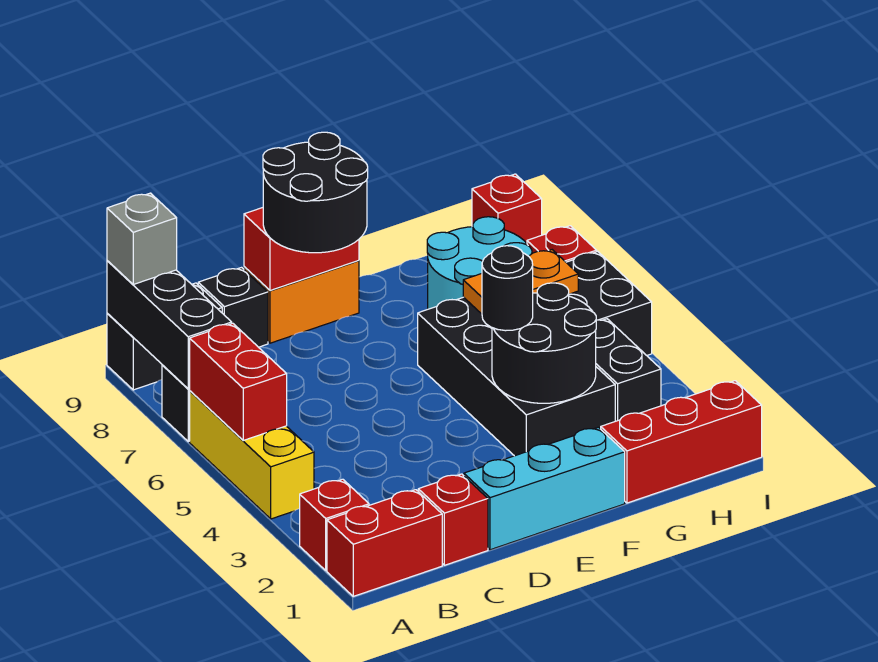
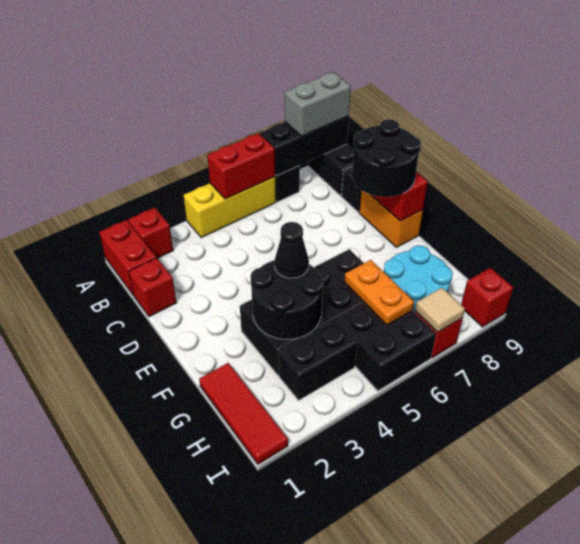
grey 1x1 brick [107,193,177,284] -> grey 1x2 brick [285,72,351,136]
cyan 1x3 brick [464,427,625,550] -> none
black 1x1 round brick [482,246,533,331] -> black 1x1 cone [274,222,309,278]
red 1x3 brick [601,381,762,503] -> red 1x3 tile [199,363,288,464]
none -> tan 1x1 tile [415,288,465,332]

